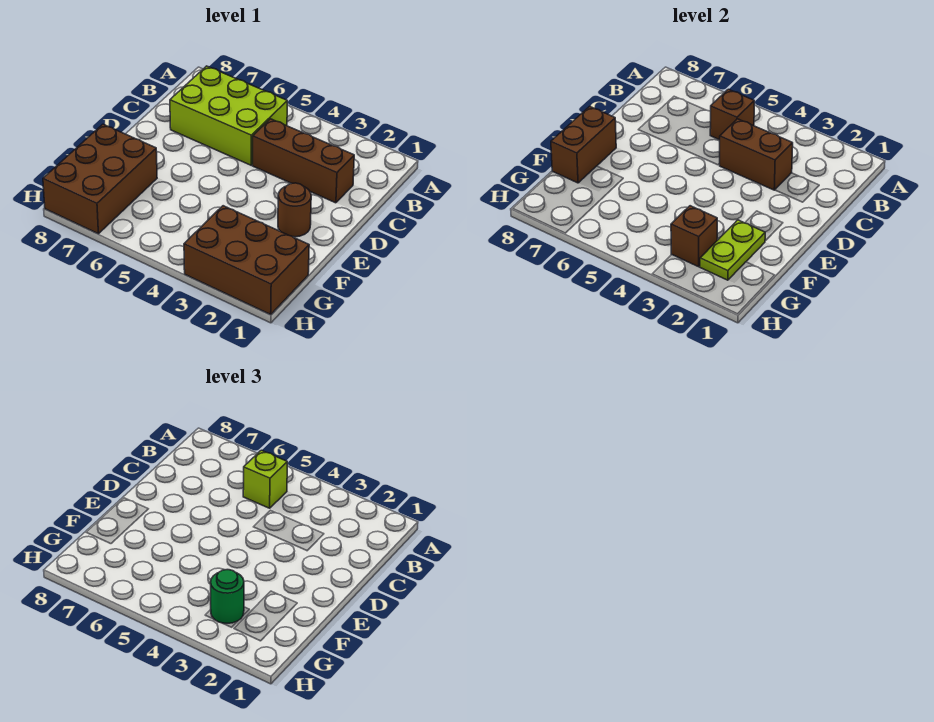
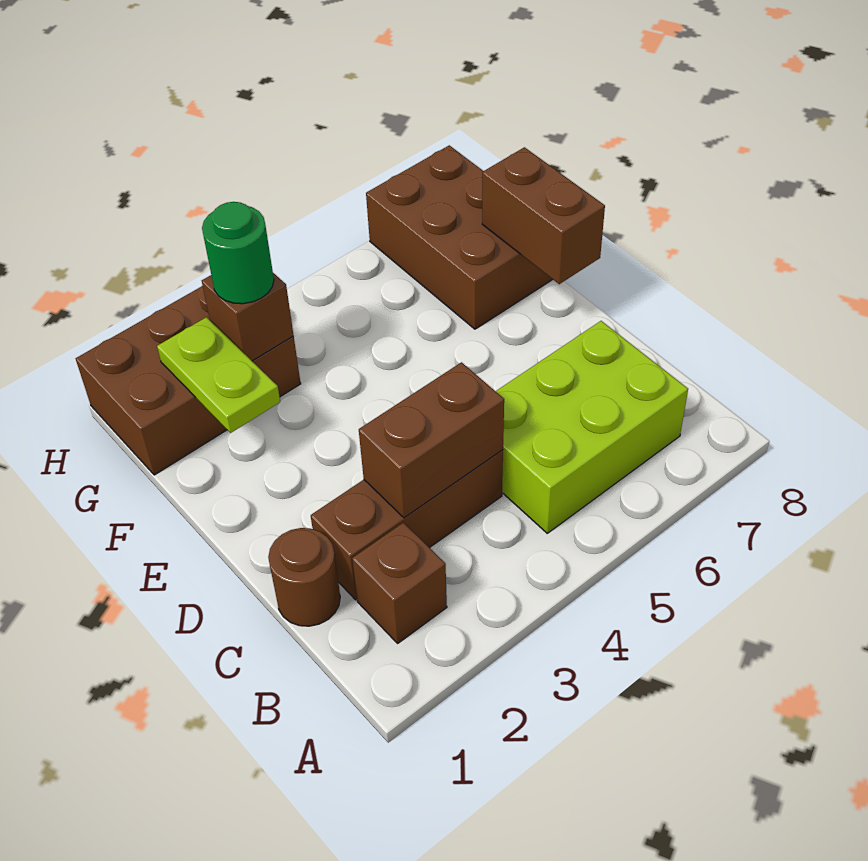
brown 1x1 brick [710,89,754,140] -> brown 1x1 brick moved to [352,523,447,643]
lime 1x1 brick [243,450,287,508] -> none
brown 1x1 round brick [278,183,311,237] -> brown 1x1 round brick moved to [268,528,340,626]

